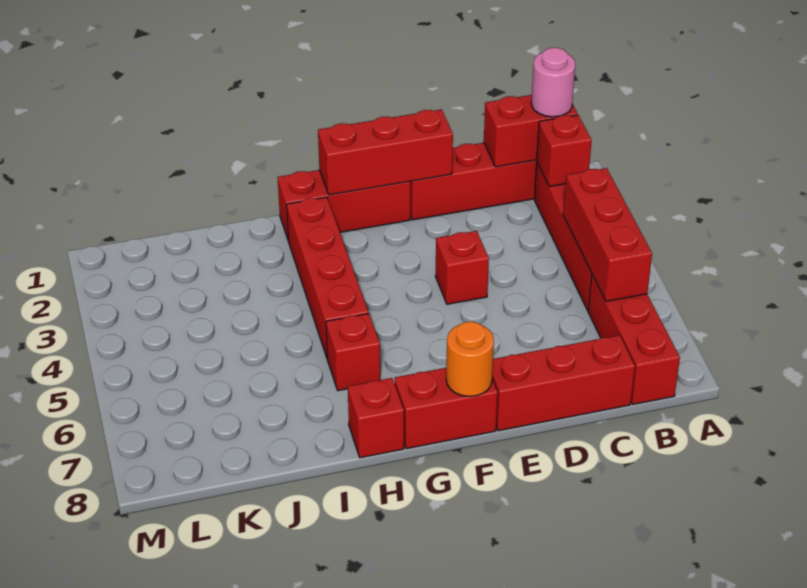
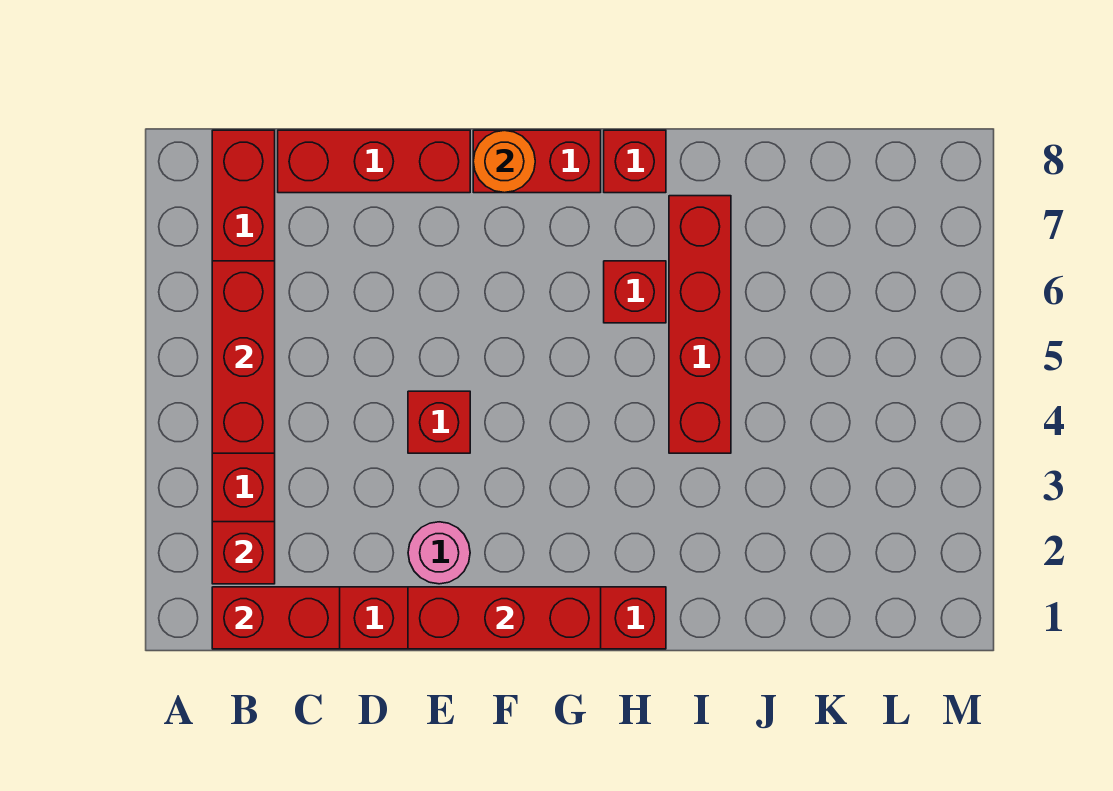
pink 1x1 round brick [531,48,575,117] -> pink 1x1 round brick moved to [408,522,470,584]
red 1x4 brick [287,197,369,358] -> red 1x4 brick moved to [669,196,731,453]

